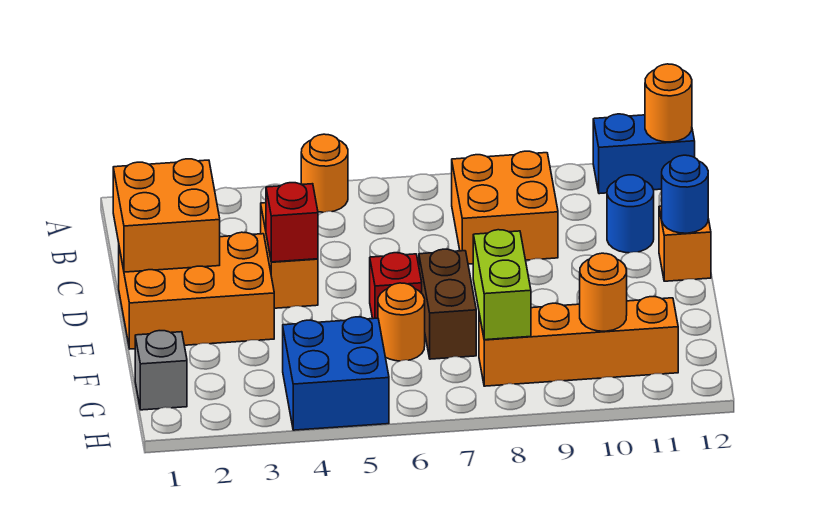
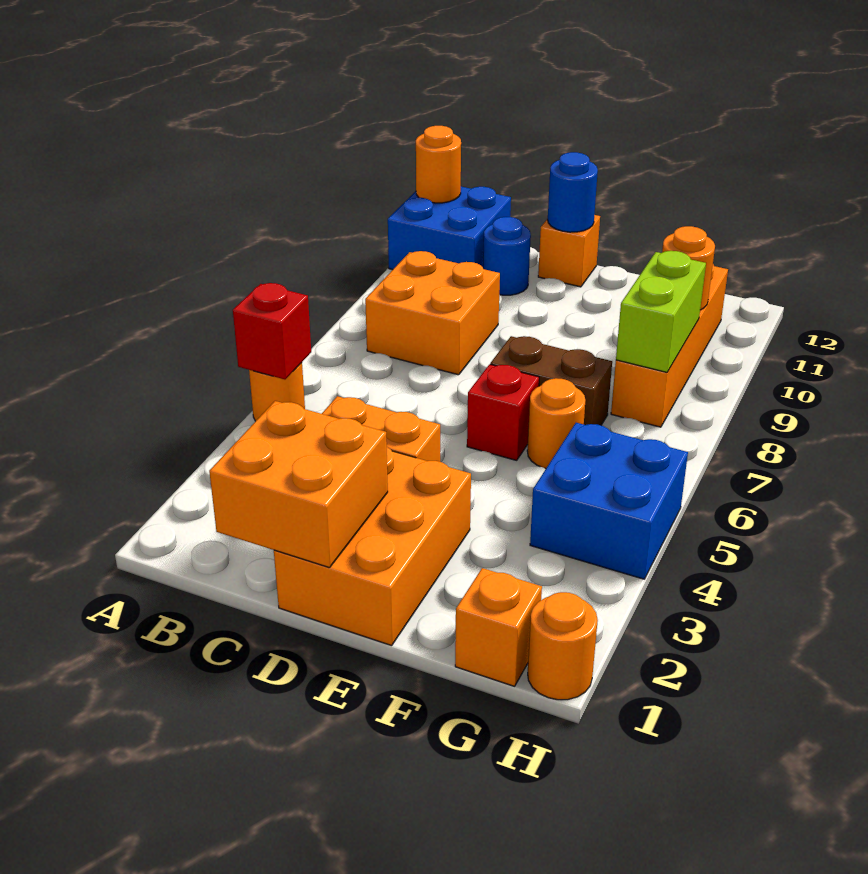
blue 1x2 brick [593,114,695,194] -> blue 2x2 brick [388,187,511,270]
red 1x1 brick [266,183,318,262] -> red 1x1 brick moved to [233,283,311,379]
lime 1x2 brick [473,230,531,340] -> lime 1x2 brick turned to [616,251,706,372]
grey 1x1 brick [135,331,187,410] -> orange 1x1 brick [455,568,542,686]
none -> orange 1x1 round brick [528,592,598,700]

